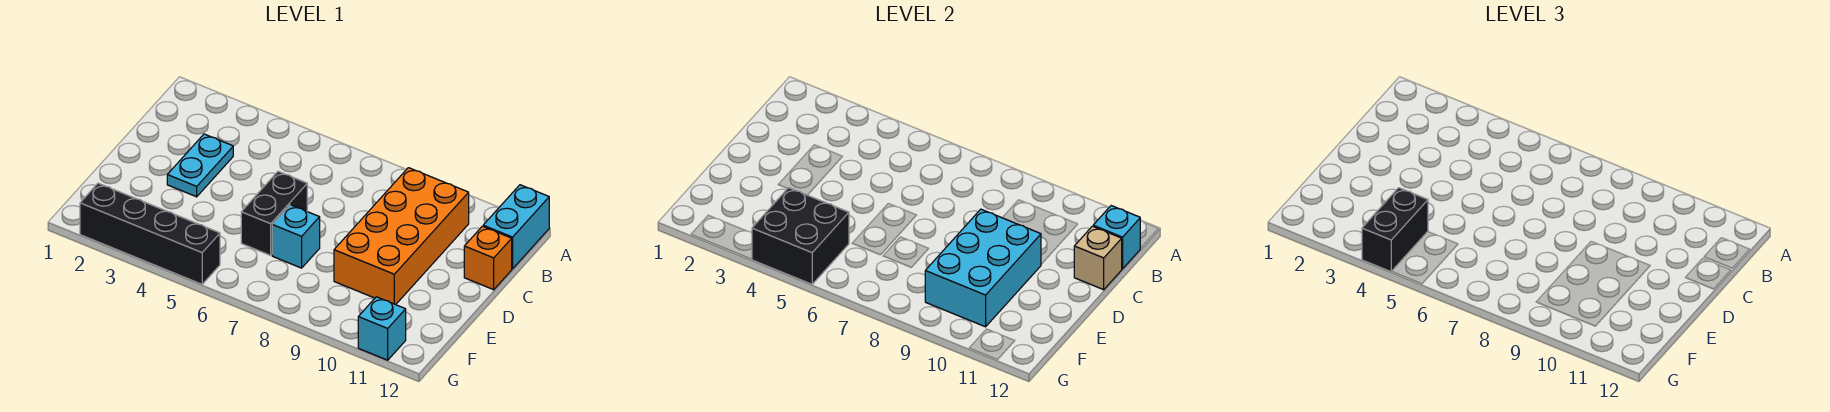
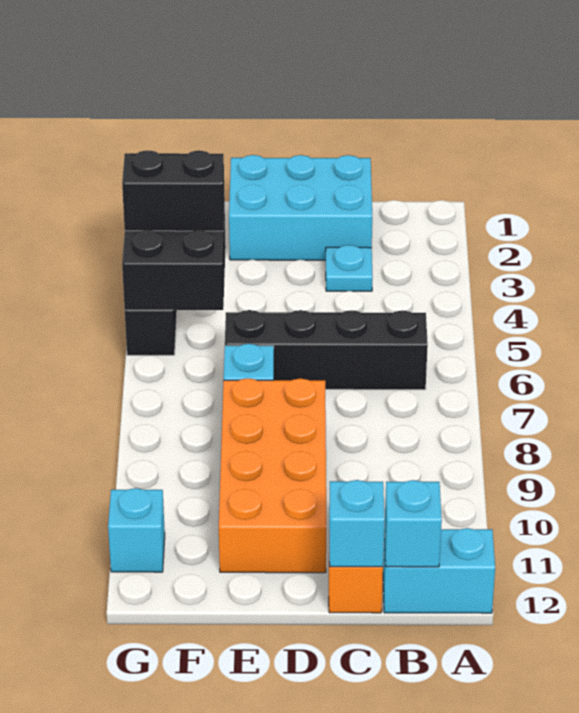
orange 2x4 brick [334,168,469,305] -> orange 2x4 brick turned to [219,378,326,573]
cyan 1x2 plate [167,134,233,197] -> cyan 1x1 plate [326,245,373,291]
tan 1x1 brick [1074,226,1122,290] -> cyan 1x1 brick [329,480,385,567]
black 1x2 brick [241,171,307,255] -> black 1x4 brick [225,310,428,390]
cyan 2x3 brick [925,209,1041,327] -> cyan 2x3 brick moved to [229,155,372,260]

